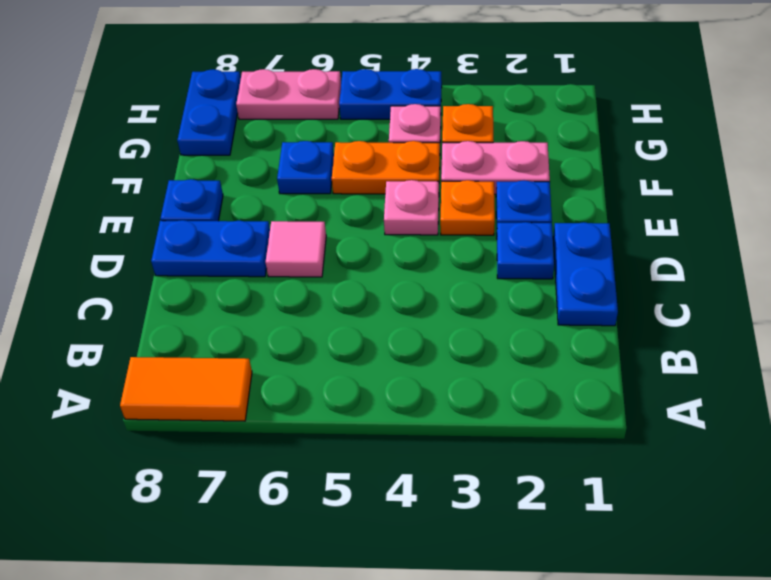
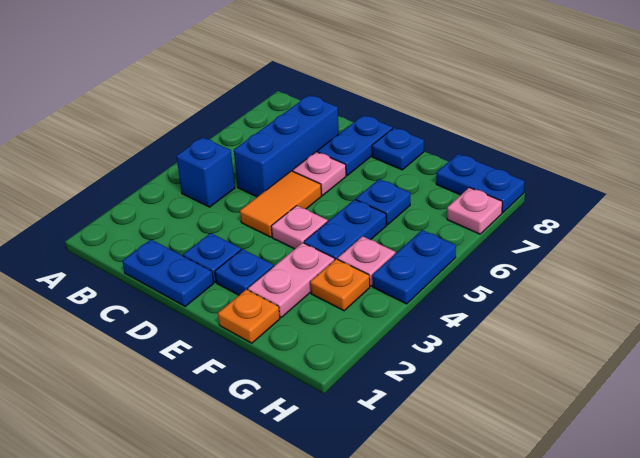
orange 1x2 tile [120,357,252,421] -> orange 1x2 tile moved to [240,171,322,237]
none -> blue 1x1 brick [176,137,235,207]
none -> blue 1x3 brick [234,95,339,197]
pink 1x1 tile [266,221,326,277] -> pink 1x1 plate [293,152,346,195]
orange 1x1 plate [440,180,495,235] -> orange 1x1 plate moved to [218,289,280,343]
orange 1x2 plate [332,141,440,194] -> blue 1x2 plate [304,199,386,260]
pink 1x2 plate [236,69,341,119] -> pink 1x1 plate [447,188,502,234]

